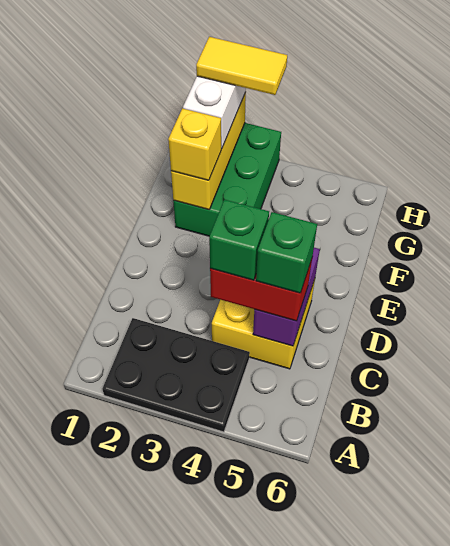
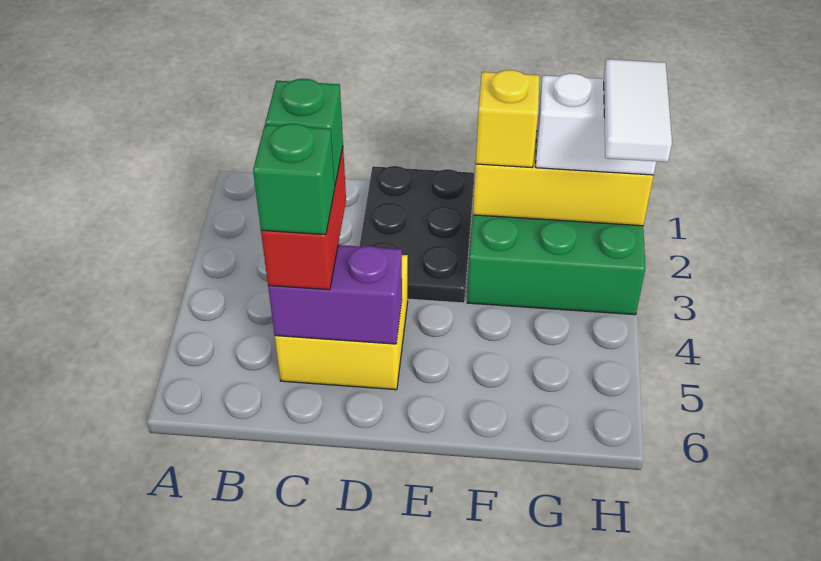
black 2x3 plate [102,318,250,432] -> black 2x3 plate moved to [359,166,474,303]
yellow 1x2 tile [196,37,287,95] -> white 1x2 tile [604,59,672,162]

